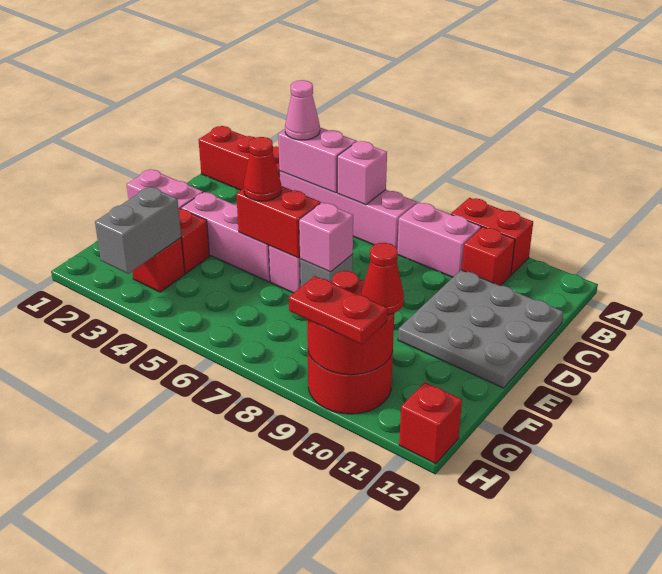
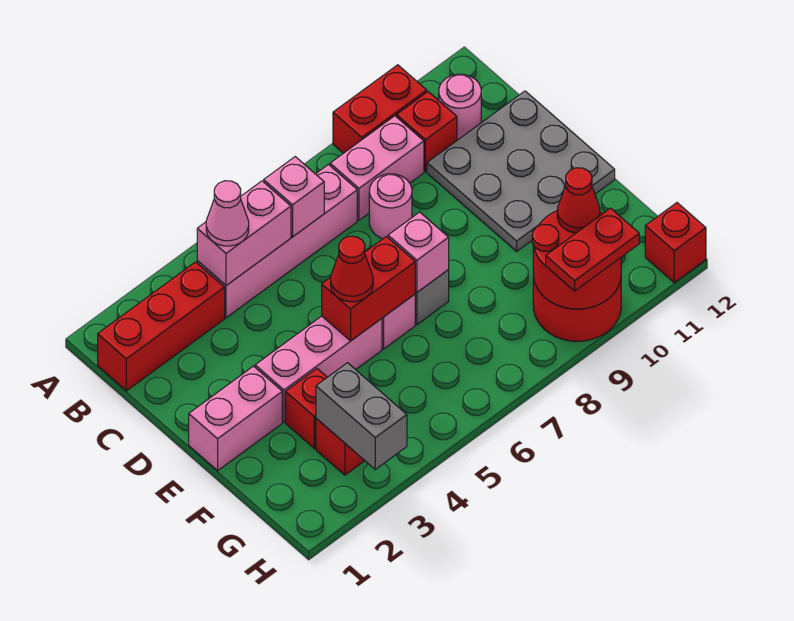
none -> pink 1x1 round brick [439,74,481,140]
none -> pink 1x1 round brick [369,174,412,239]

